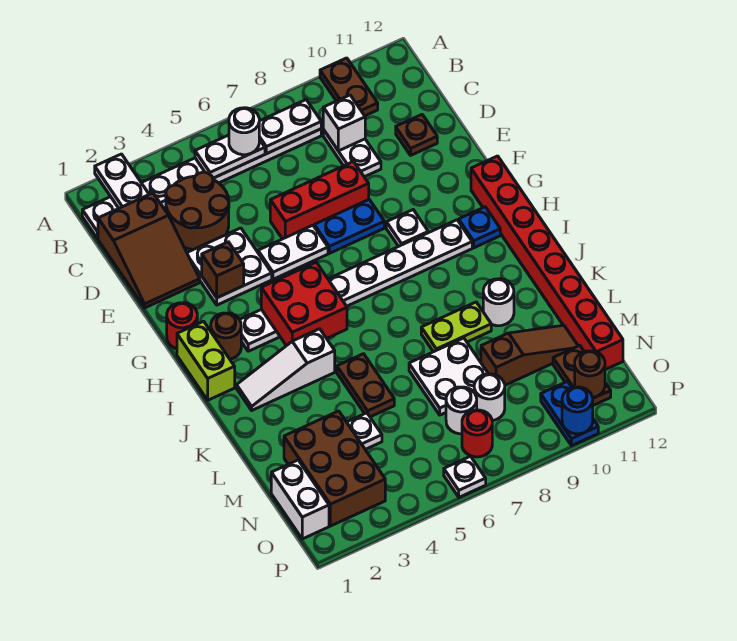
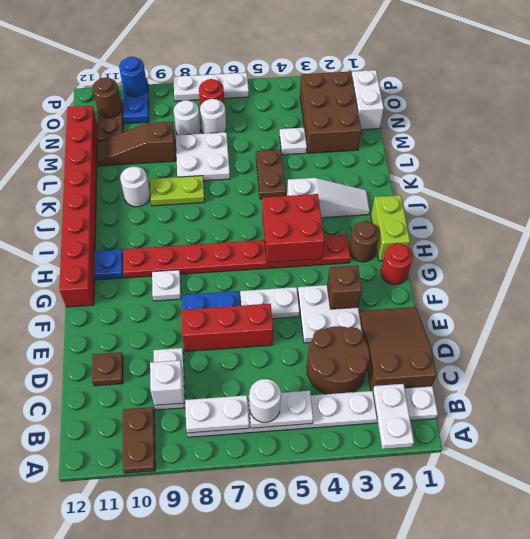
white 1x8 plate [240,220,472,351] -> red 1x8 plate [123,235,350,278]
white 1x1 plate [444,456,486,497] -> white 1x3 plate [173,73,249,101]

